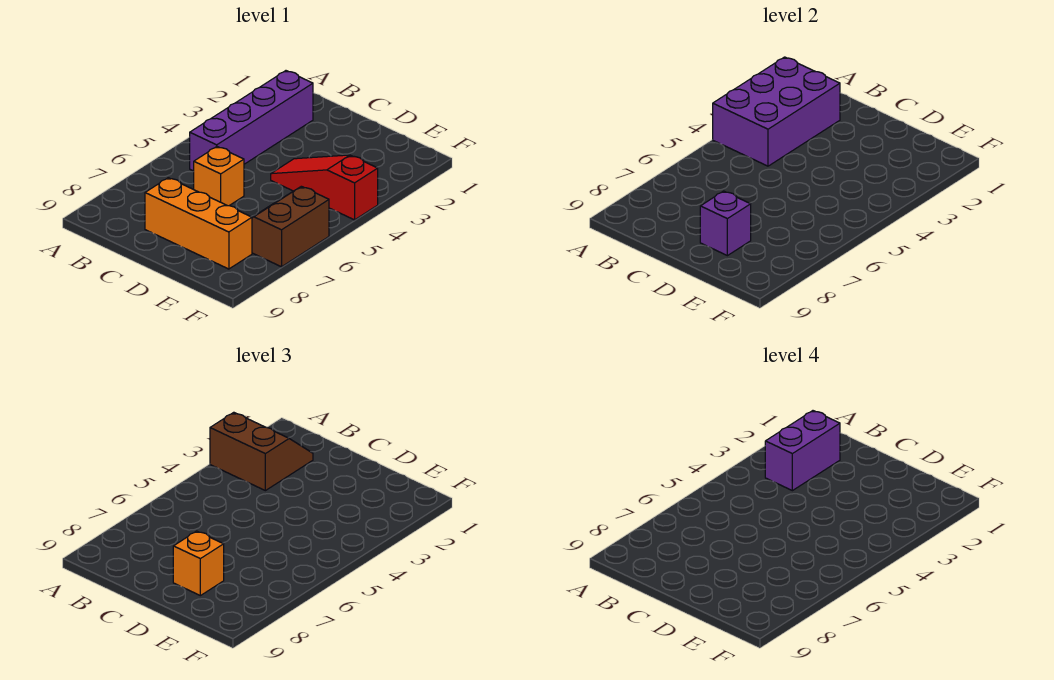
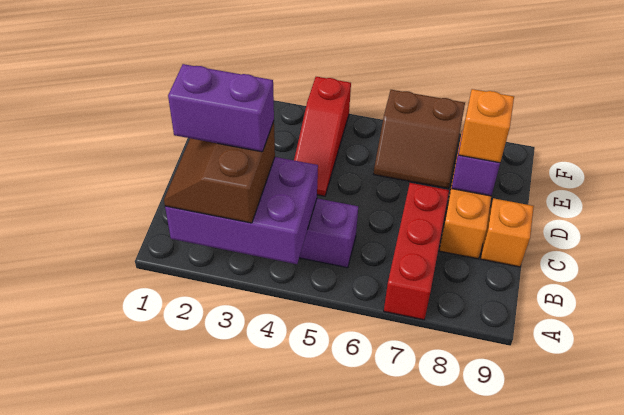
none -> red 1x3 brick [384,183,449,320]
orange 1x1 brick [194,147,244,206] -> orange 1x1 brick moved to [481,198,534,267]

